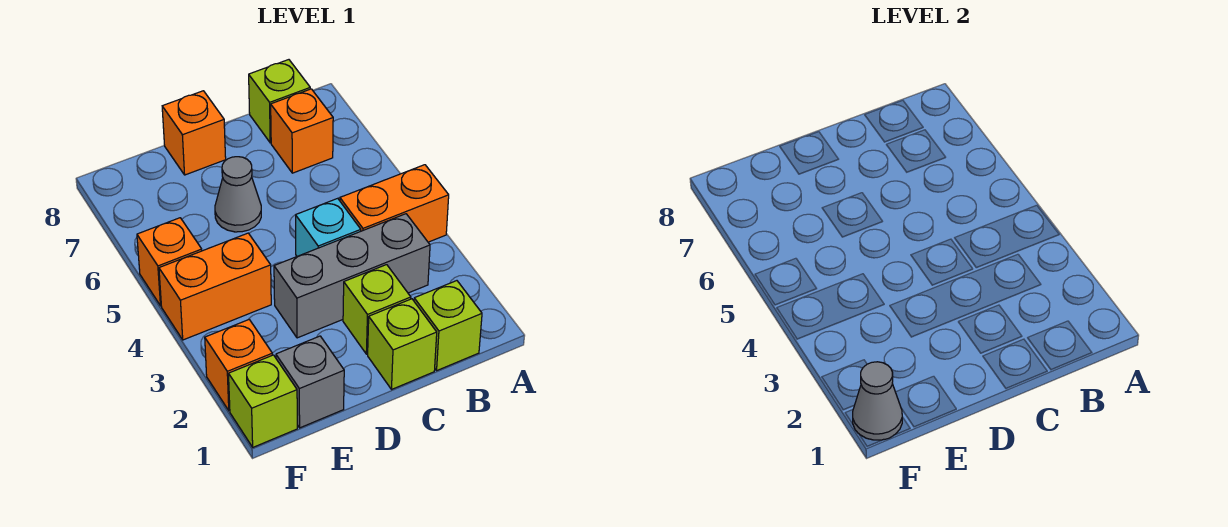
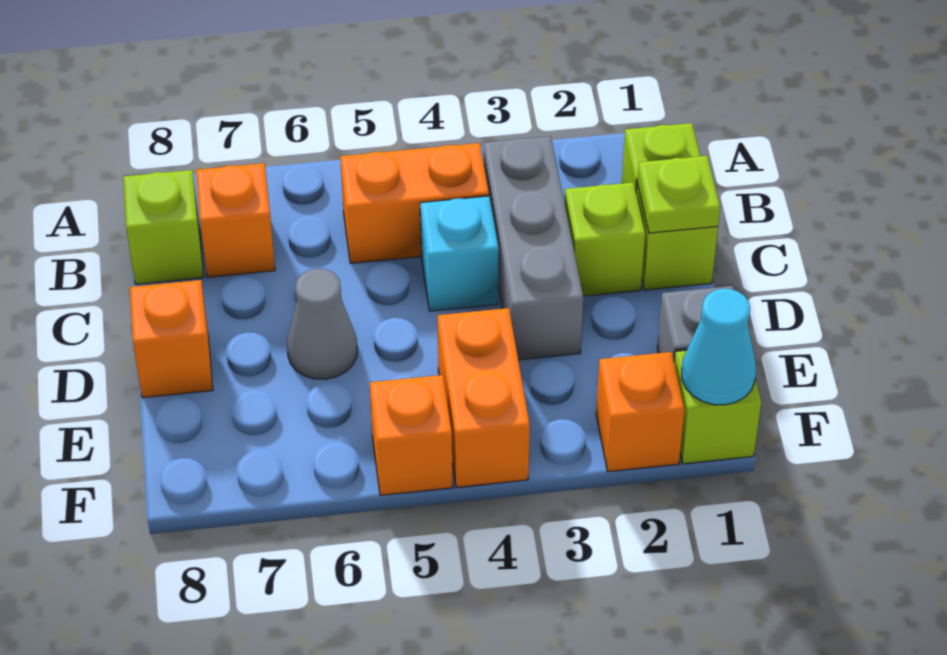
orange 1x2 brick [340,165,449,242] -> orange 1x2 brick turned to [340,143,489,263]
none -> lime 1x1 plate [637,156,720,233]
grey 1x1 cone [853,362,902,440] -> cyan 1x1 cone [682,289,756,405]

